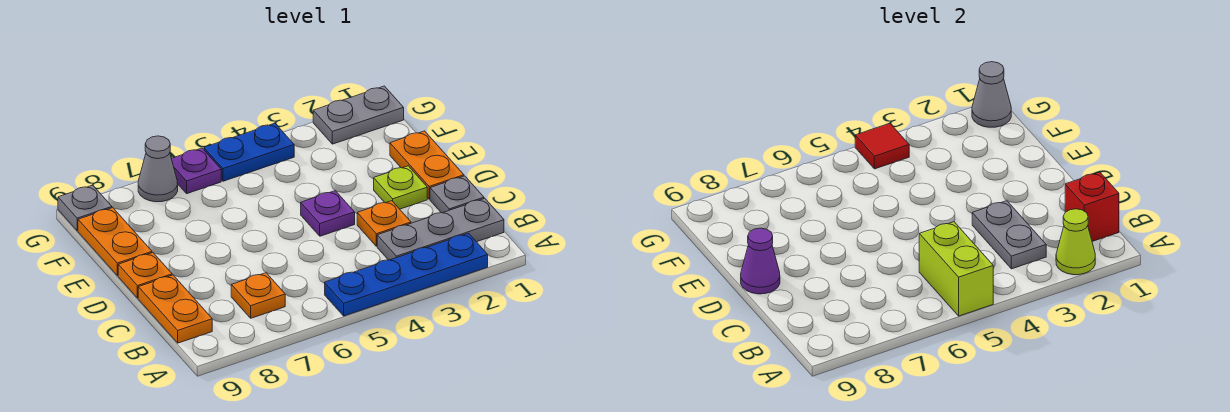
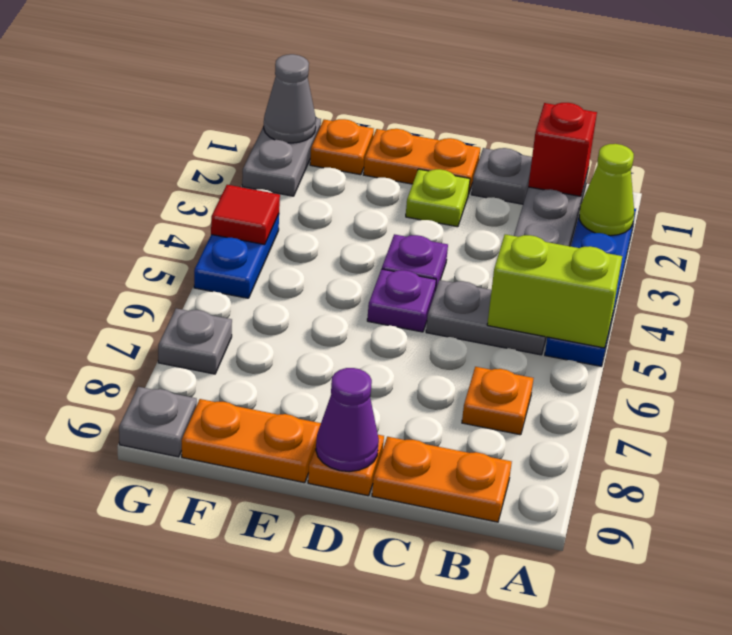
grey 1x2 plate [972,201,1046,269] -> grey 1x2 plate moved to [426,280,546,355]
orange 1x1 plate [357,201,411,246] -> orange 1x1 plate moved to [310,119,374,175]
purple 1x1 plate [171,148,221,194] -> purple 1x1 plate moved to [367,269,436,332]
grey 1x1 cone [138,136,178,202] -> grey 1x1 plate [158,308,232,374]

